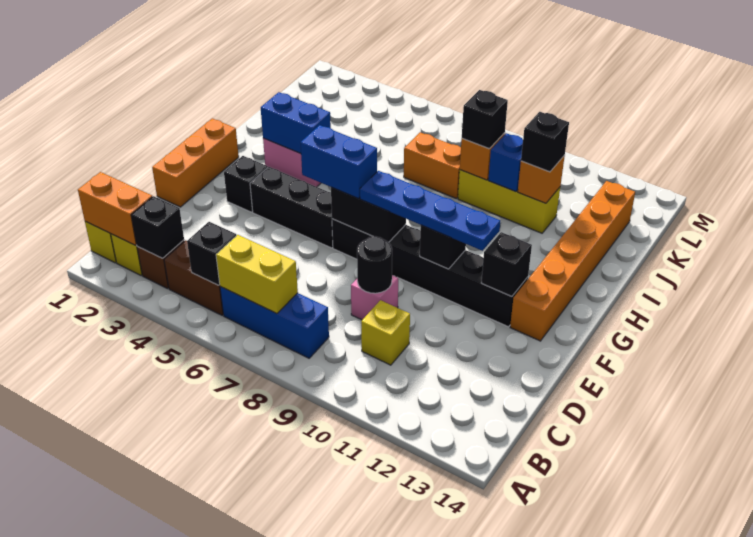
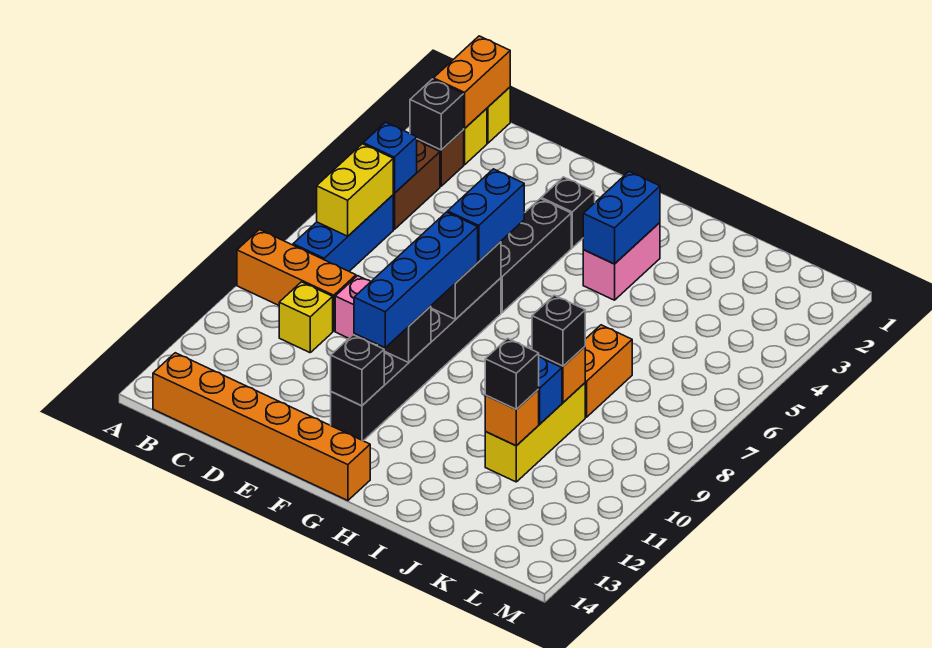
black 1x1 brick [187,222,236,285] -> blue 1x1 brick [363,122,417,193]
black 1x1 round brick [357,236,392,293] -> none
orange 1x3 brick [152,118,239,207] -> orange 1x3 brick moved to [237,229,356,331]
blue 1x4 plate [360,171,500,251] -> blue 1x4 brick [354,212,478,348]
orange 1x6 brick [510,181,635,341] -> orange 1x6 brick moved to [153,353,370,501]

